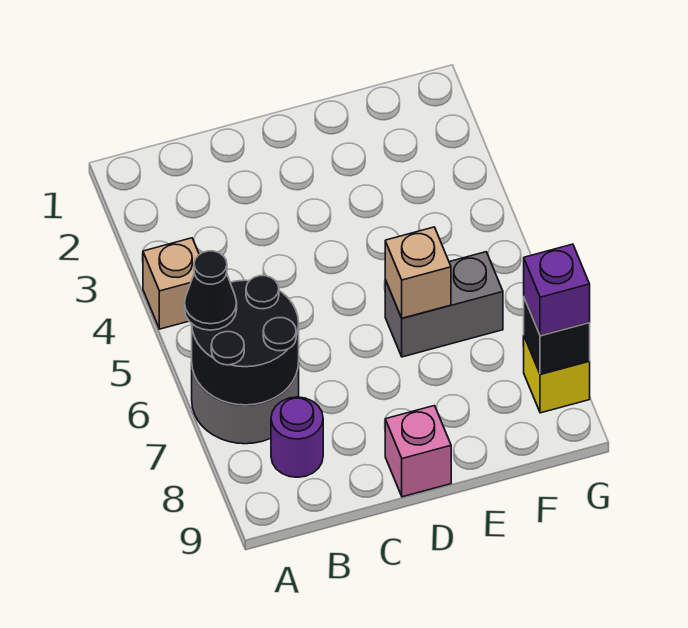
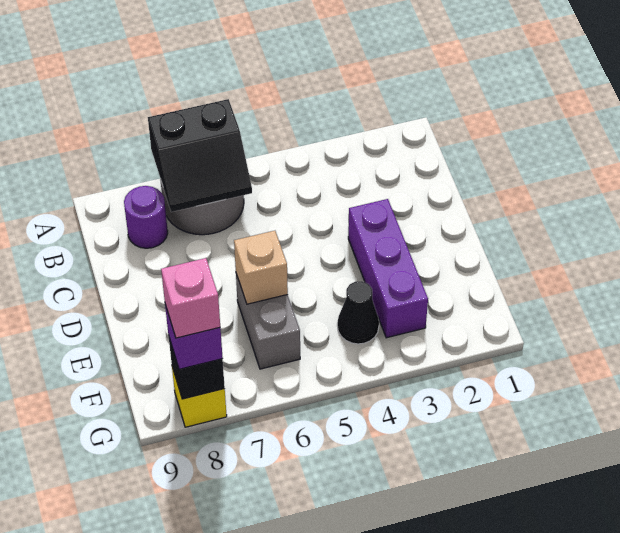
tan 1x1 brick [143,238,199,329] -> none
black 2x2 round brick [192,276,299,405] -> black 2x2 slope [148,99,252,212]
black 1x1 cone [185,251,237,330] -> black 1x1 cone moved to [337,281,379,344]
none -> purple 1x3 brick [348,199,428,338]
pink 1x1 brick [385,406,451,497] -> pink 1x1 brick moved to [161,258,220,338]

